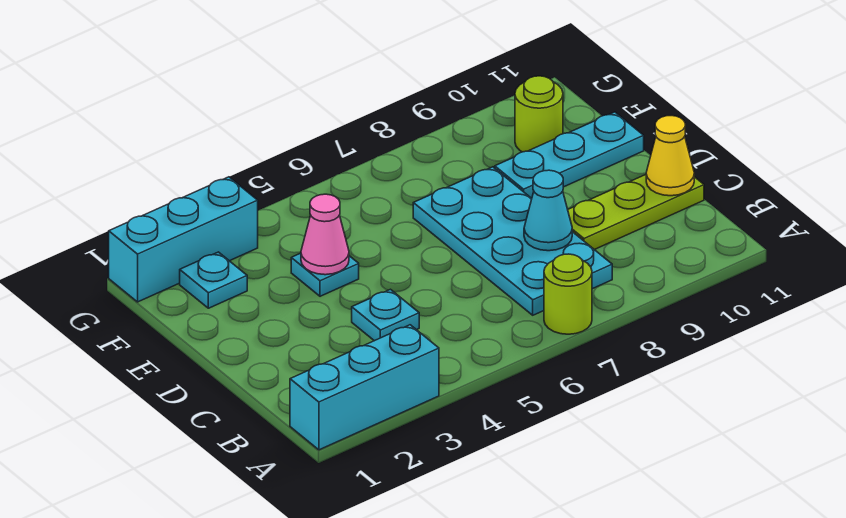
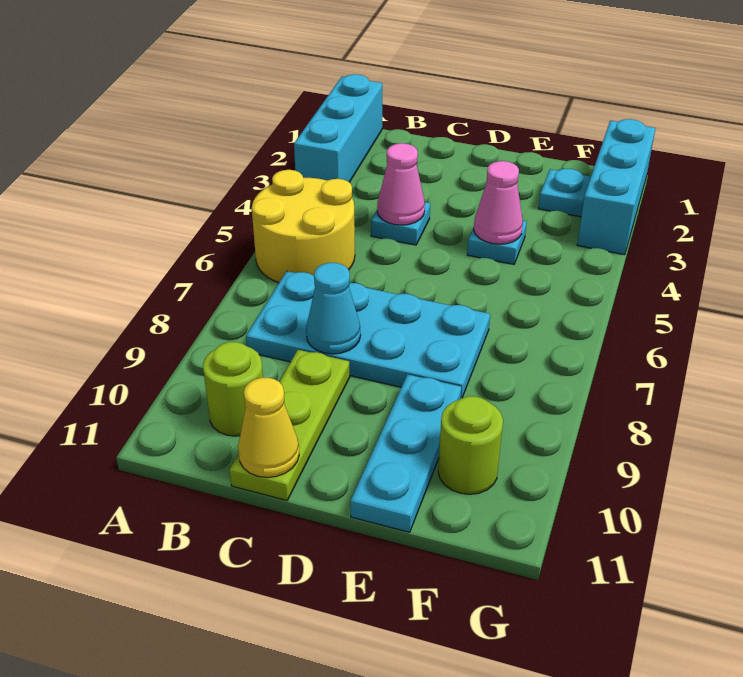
none -> yellow 2x2 round brick [252,170,355,283]
lime 1x1 round brick [544,254,592,334] -> lime 1x1 round brick moved to [203,342,263,436]
none -> pink 1x1 cone [377,143,425,225]

